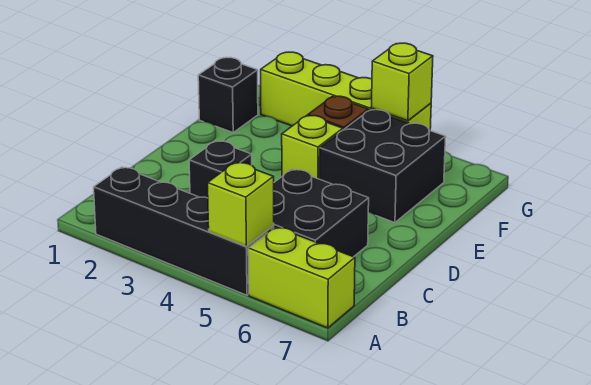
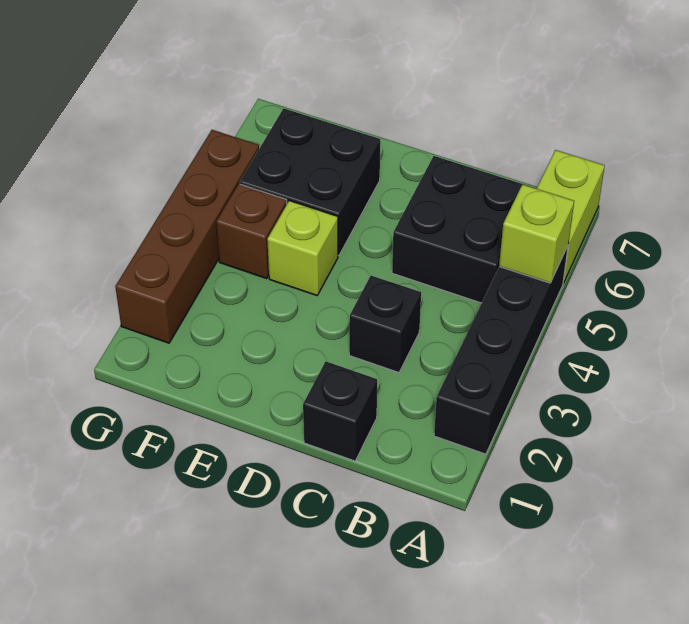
black 1x1 brick [198,58,258,132] -> black 1x1 brick moved to [303,361,377,461]
lime 1x4 brick [261,52,431,130] -> brown 1x4 brick [115,130,259,343]
lime 1x1 brick [371,43,433,121] -> none

